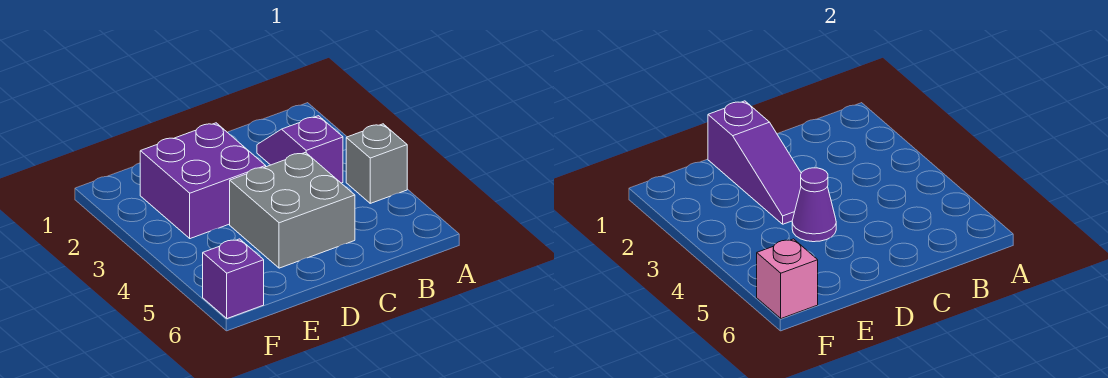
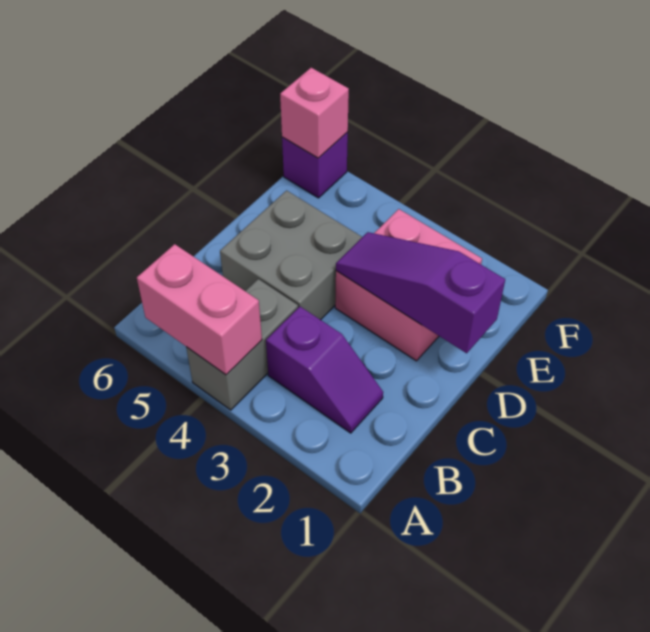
grey 1x1 brick [346,124,407,203] -> grey 1x2 brick [186,279,298,410]
none -> pink 1x2 brick [137,244,262,375]
purple 2x2 brick [140,123,266,239] -> pink 2x2 brick [335,209,482,361]
purple 1x1 cone [792,168,836,242] -> none

